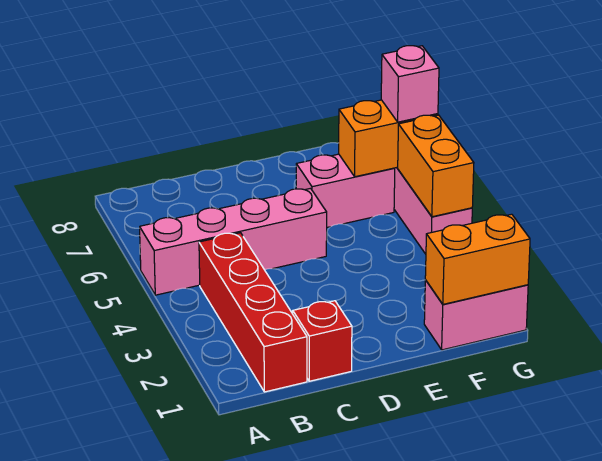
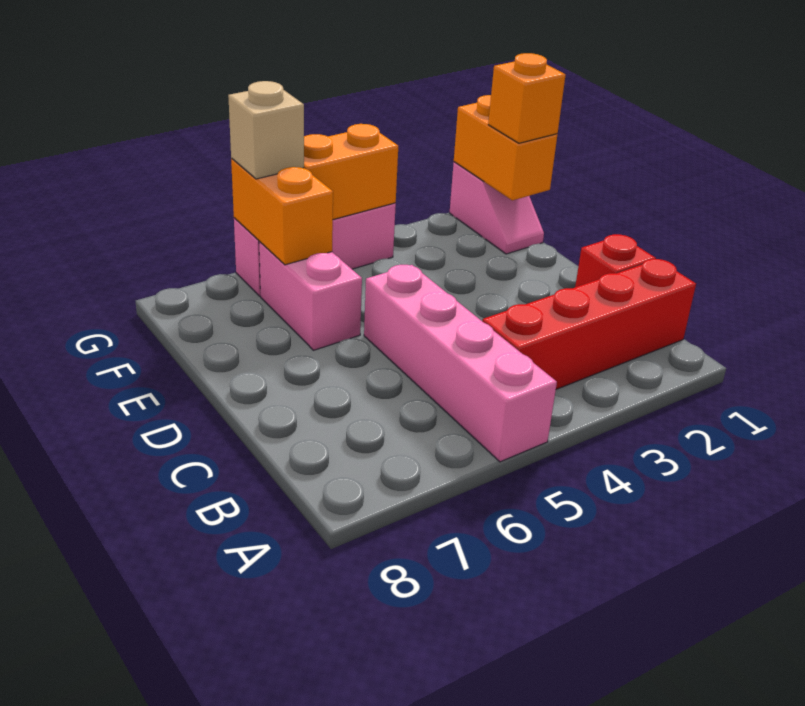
pink 1x2 brick [424,280,528,350] -> pink 1x2 slope [450,162,544,254]
none -> orange 1x1 brick [488,53,566,143]
pink 1x1 brick [381,46,439,122] -> tan 1x1 brick [228,81,304,179]

